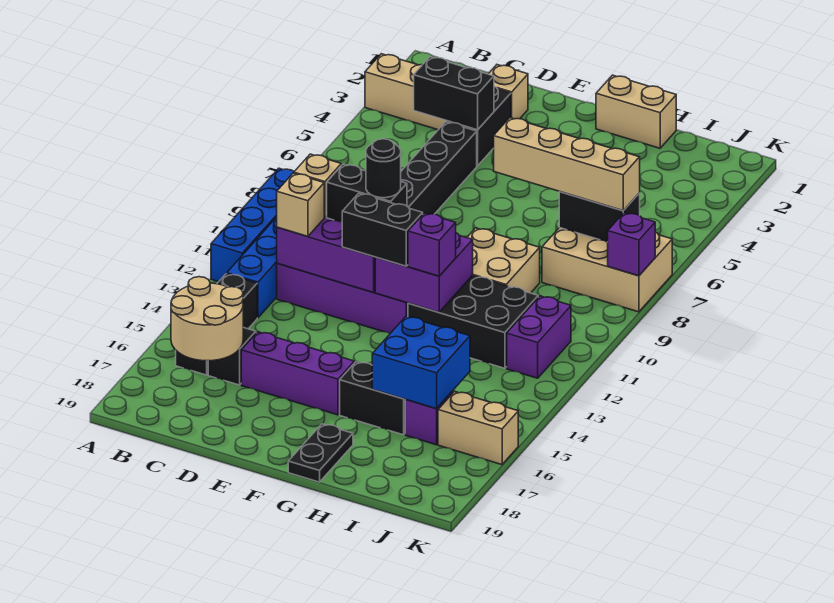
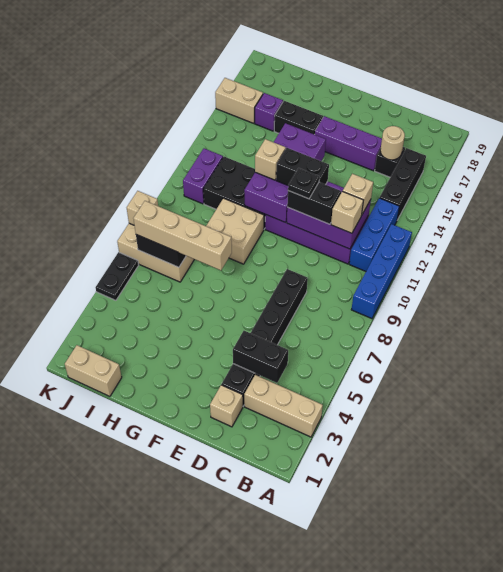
tan 2x2 round brick [171,277,243,361] -> tan 1x1 round brick [380,126,405,160]
black 1x1 round brick [366,139,401,198] -> black 1x1 plate [288,168,319,199]
purple 2x2 brick [375,233,473,312] -> purple 2x4 brick [244,123,326,223]
tan 1x2 brick [596,75,676,148] -> tan 1x2 brick moved to [65,345,122,396]
purple 1x1 brick [408,213,456,276] -> tan 1x1 brick [255,139,286,180]
black 1x2 plate [288,424,353,482] -> black 1x2 plate moved to [96,252,139,300]
blue 2x2 brick [372,317,470,409] -> none
purple 1x1 brick [608,213,655,276] -> tan 1x1 brick [127,191,158,225]

